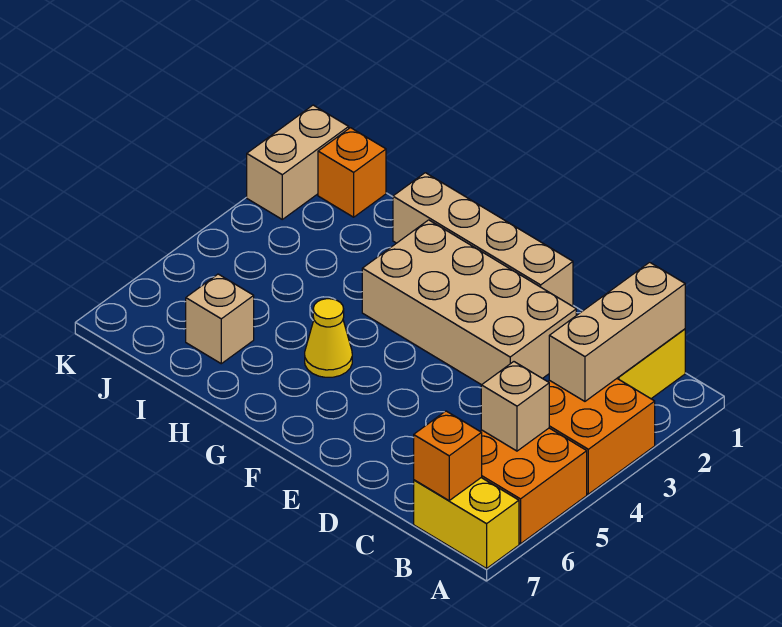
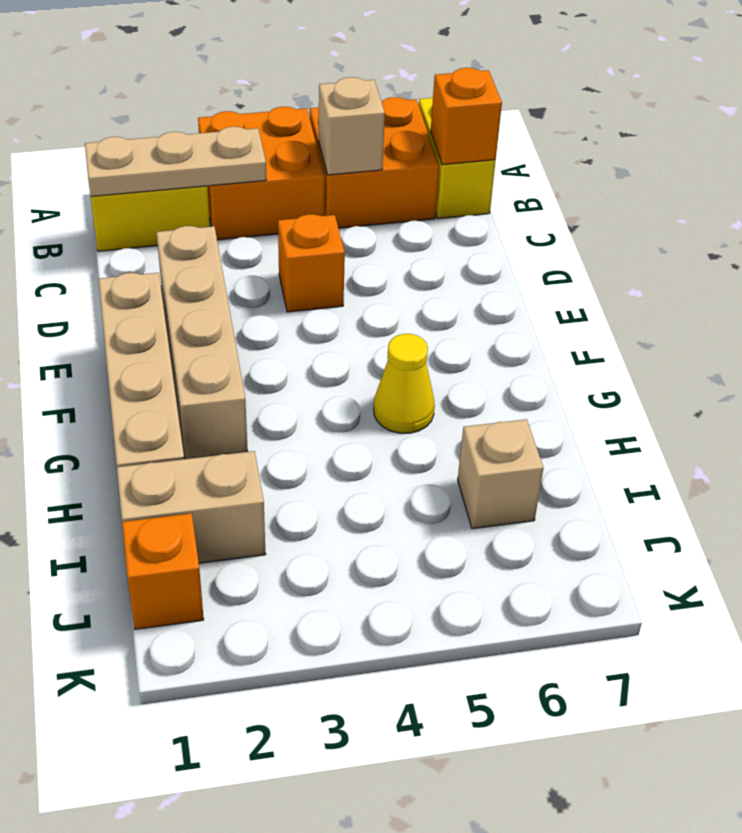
tan 1x3 brick [549,262,685,401] -> tan 1x3 plate [85,127,266,197]
tan 2x4 brick [362,220,576,385] -> tan 1x4 brick [156,226,248,459]
none -> orange 1x1 brick [278,214,345,312]
tan 1x2 brick [247,105,349,219] -> tan 1x2 brick moved to [117,451,266,563]

